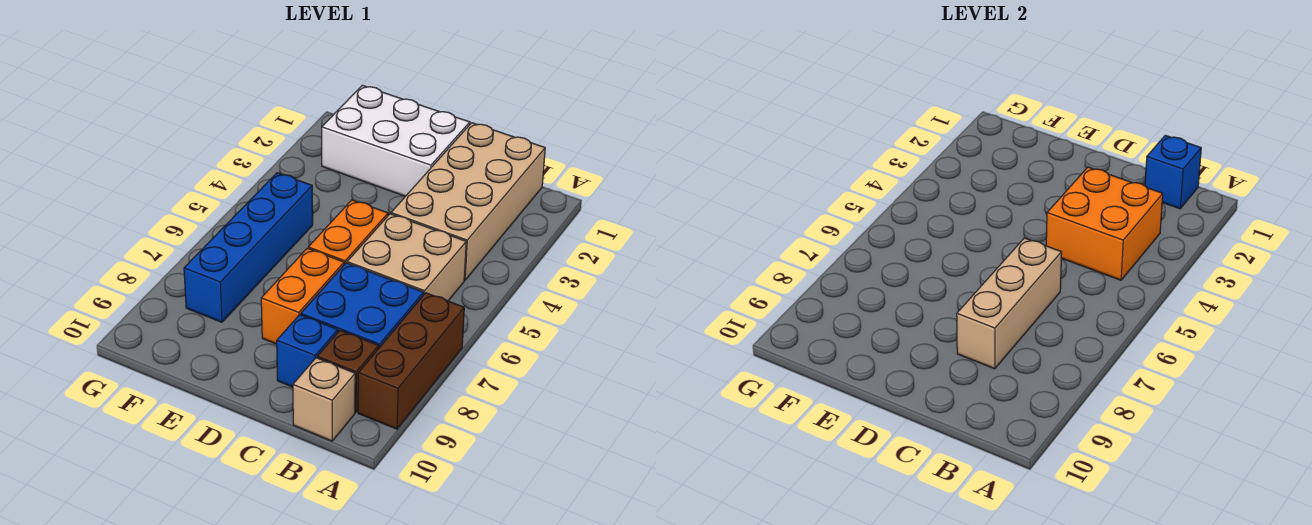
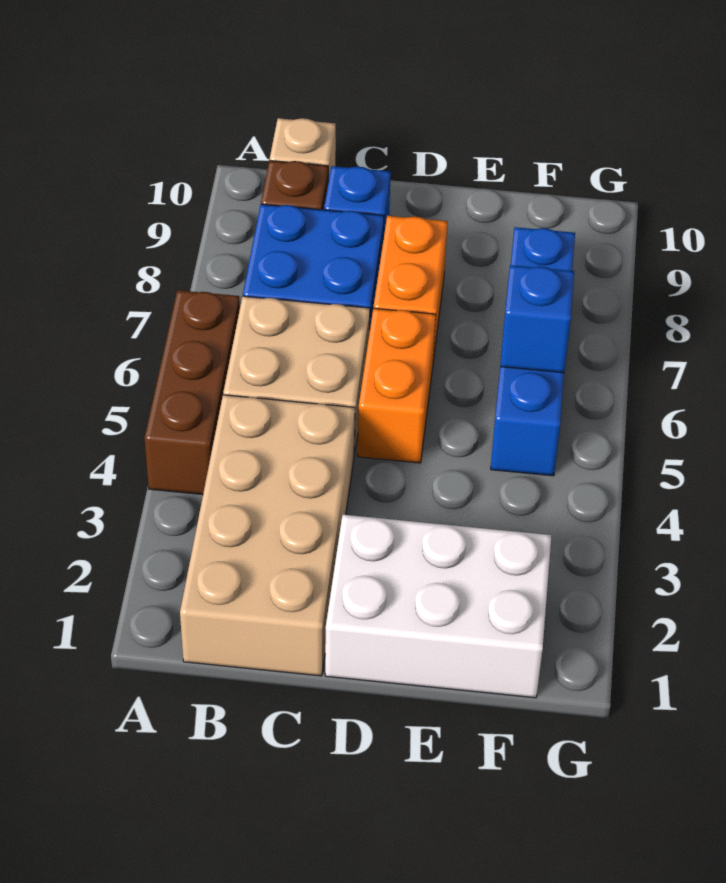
brown 1x3 brick [358,293,464,429] -> brown 1x3 brick moved to [145,290,240,494]
blue 1x1 brick [1145,135,1201,209] -> blue 1x1 brick moved to [500,265,574,373]
orange 2x2 brick [1046,167,1163,280] -> none
tan 1x3 brick [957,238,1062,369] -> none

